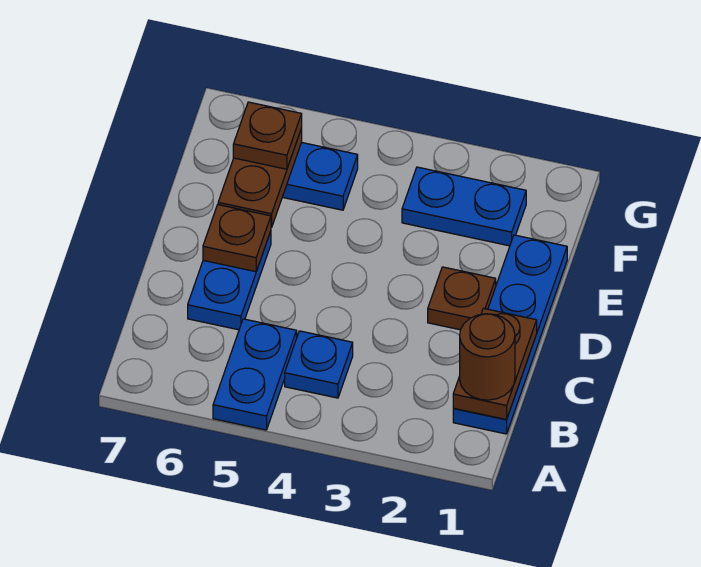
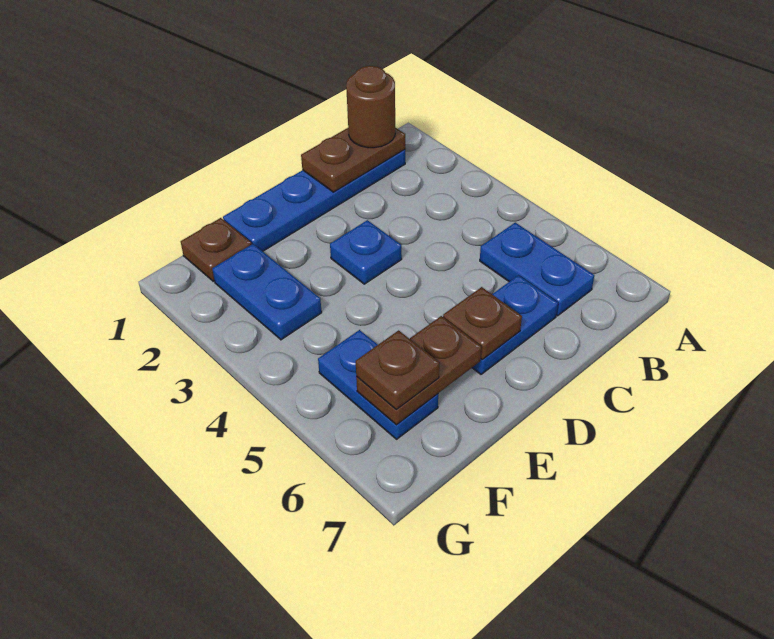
blue 1x2 plate [213,319,297,430] -> blue 1x2 plate turned to [480,223,594,316]
blue 1x1 plate [285,331,353,398] -> blue 1x1 plate moved to [330,220,402,284]
brown 1x1 plate [428,267,496,330] -> brown 1x1 plate moved to [181,218,252,281]

